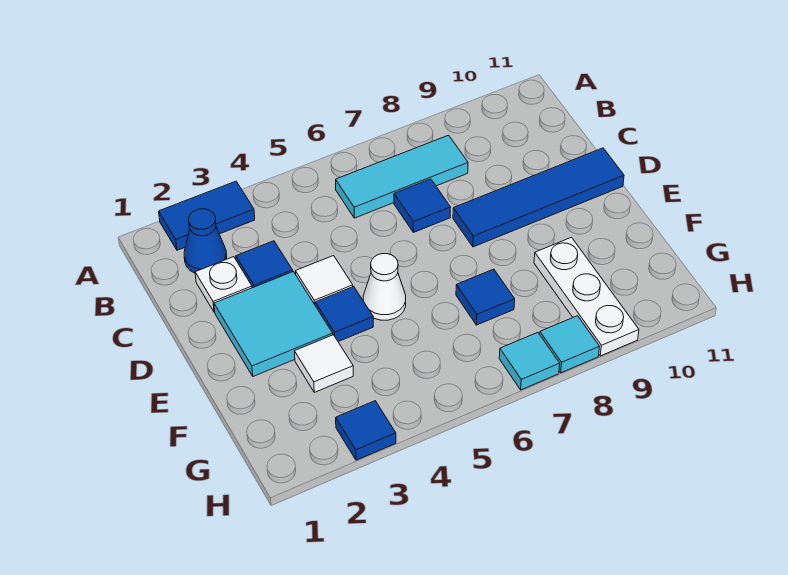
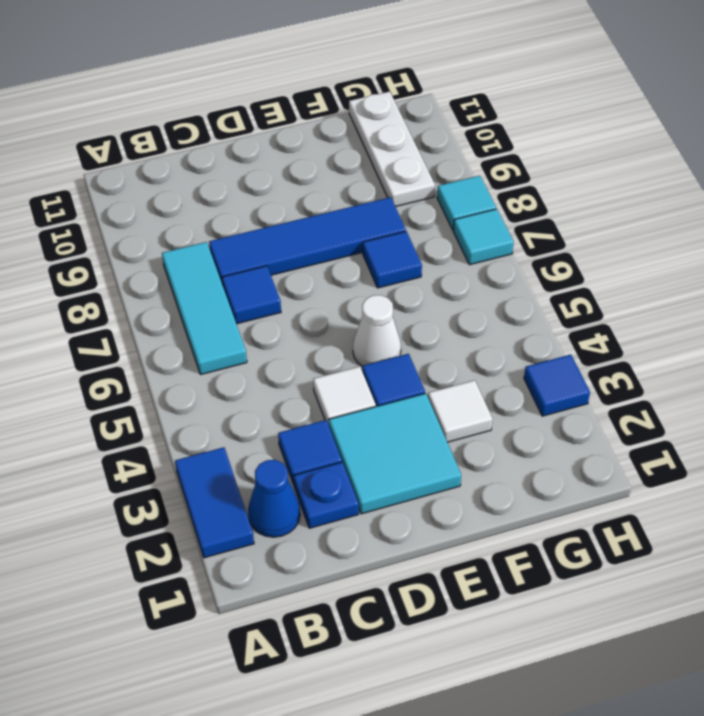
white 1x1 plate [195,257,252,312] -> blue 1x1 plate [294,462,359,528]
blue 1x4 tile [453,148,624,247] -> blue 1x4 tile turned to [209,197,406,285]
white 1x3 plate [534,237,639,356] -> white 1x3 plate turned to [349,91,435,207]

